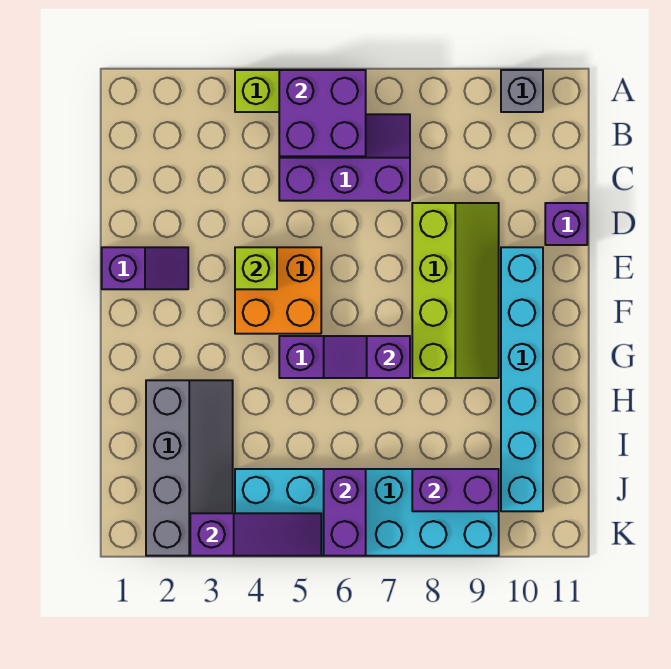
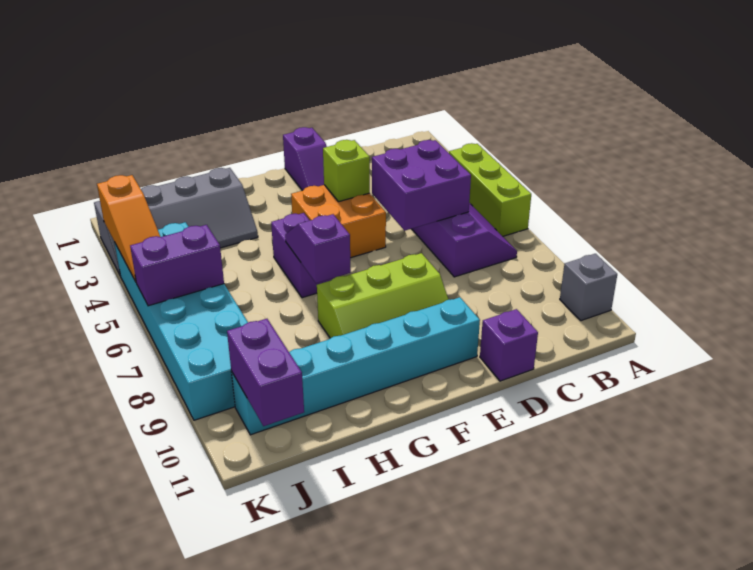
purple 2x2 brick [279,70,366,156] -> purple 2x2 brick moved to [372,140,471,230]
lime 2x4 slope [412,203,499,378] -> lime 2x3 slope [317,253,449,338]
purple 1x2 brick [412,469,499,511] -> purple 1x2 brick moved to [227,319,304,426]
purple 1x3 slope [190,513,321,556] -> orange 1x3 slope [97,175,160,282]

